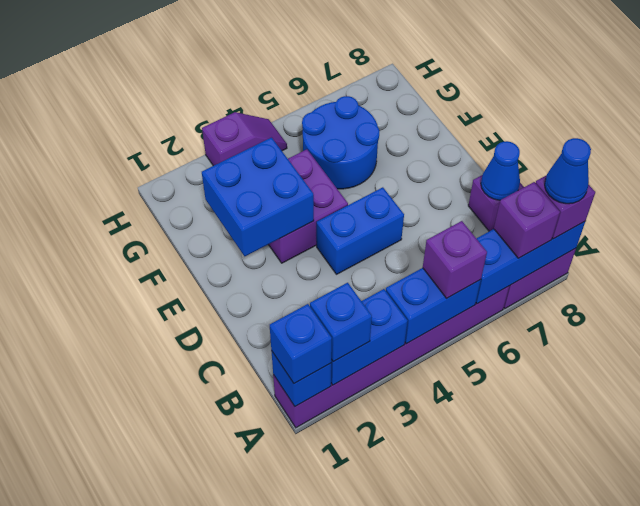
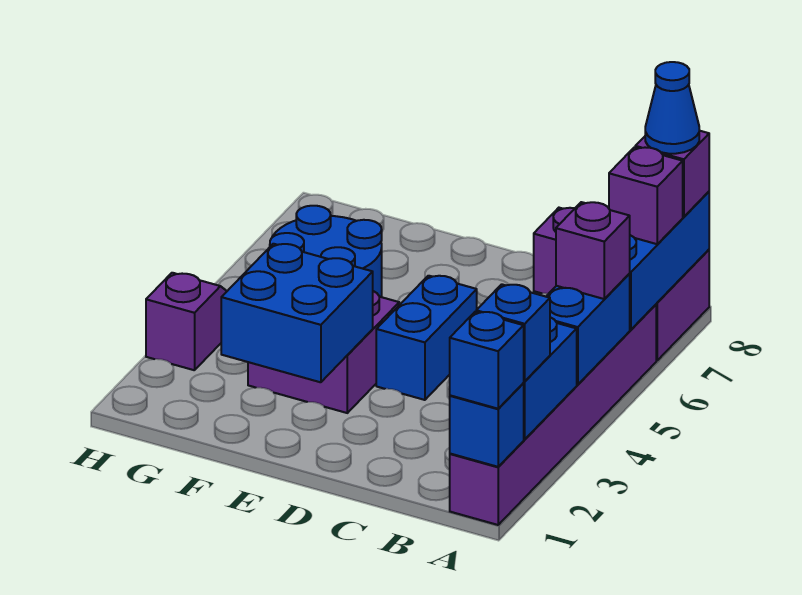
blue 1x1 cone [481,141,520,200] -> none

